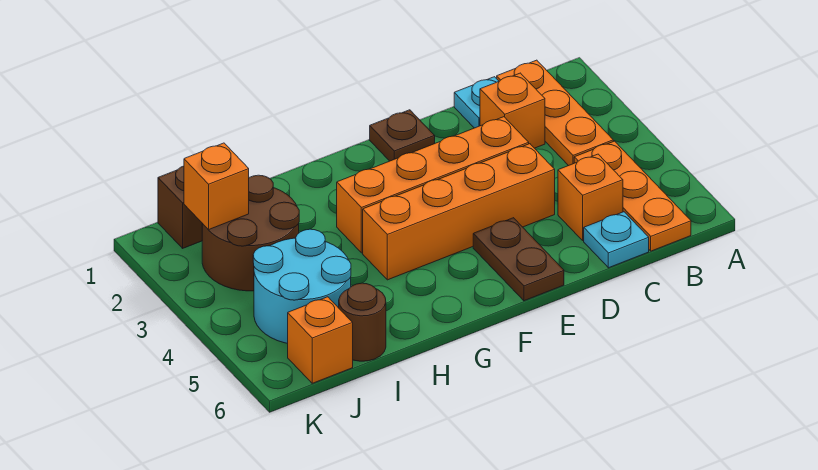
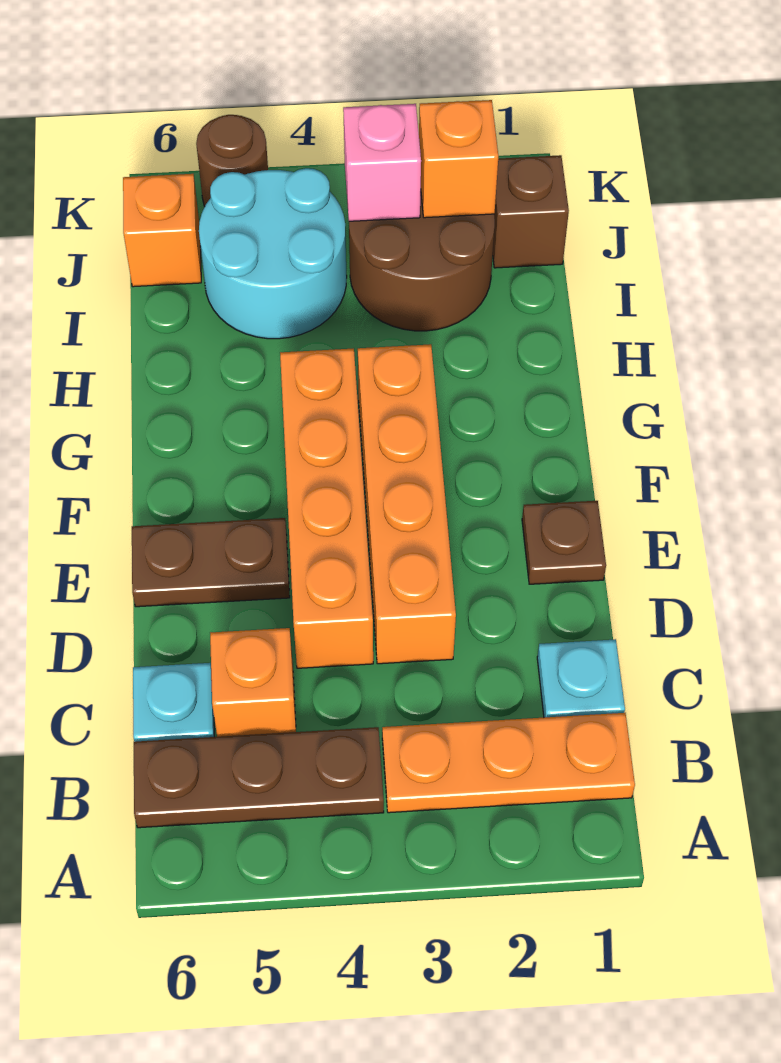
orange 1x3 plate [574,141,691,251] -> brown 1x3 plate [134,727,384,828]
orange 1x1 brick [480,73,545,148] -> none
brown 1x1 round brick [339,283,386,361] -> brown 1x1 round brick moved to [196,115,268,207]
none -> pink 1x1 brick [343,104,421,221]

